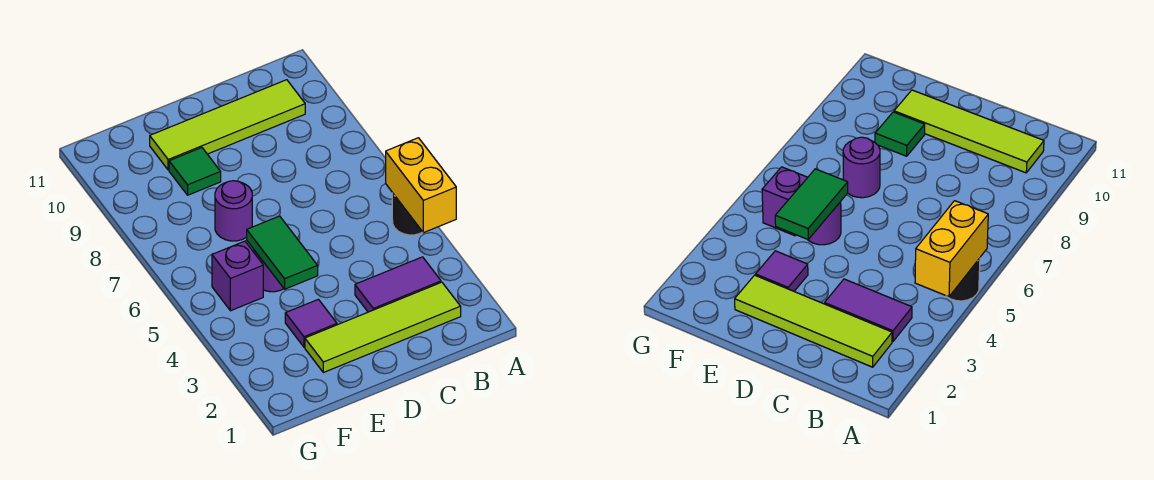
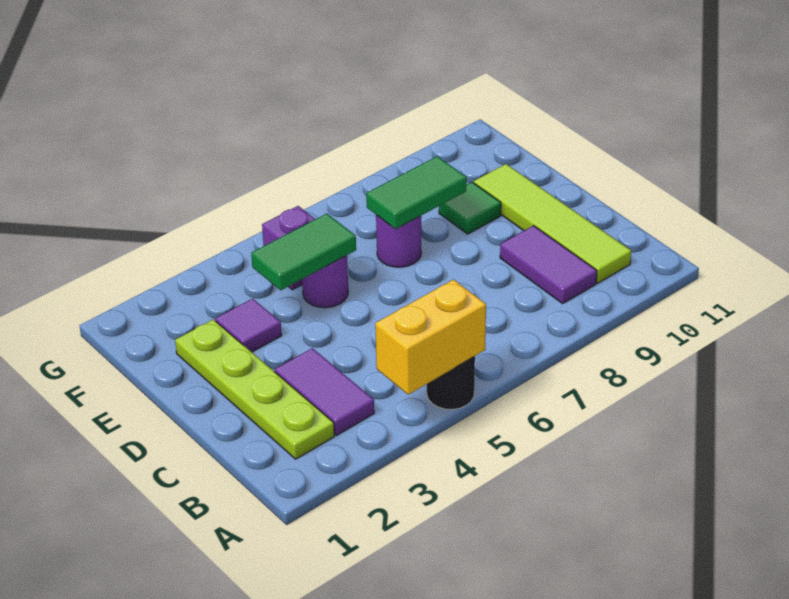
lime 1x4 tile [305,282,461,373] -> lime 1x4 plate [175,319,334,459]
none -> purple 1x2 tile [500,226,597,303]
none -> green 1x2 tile [366,156,467,229]

